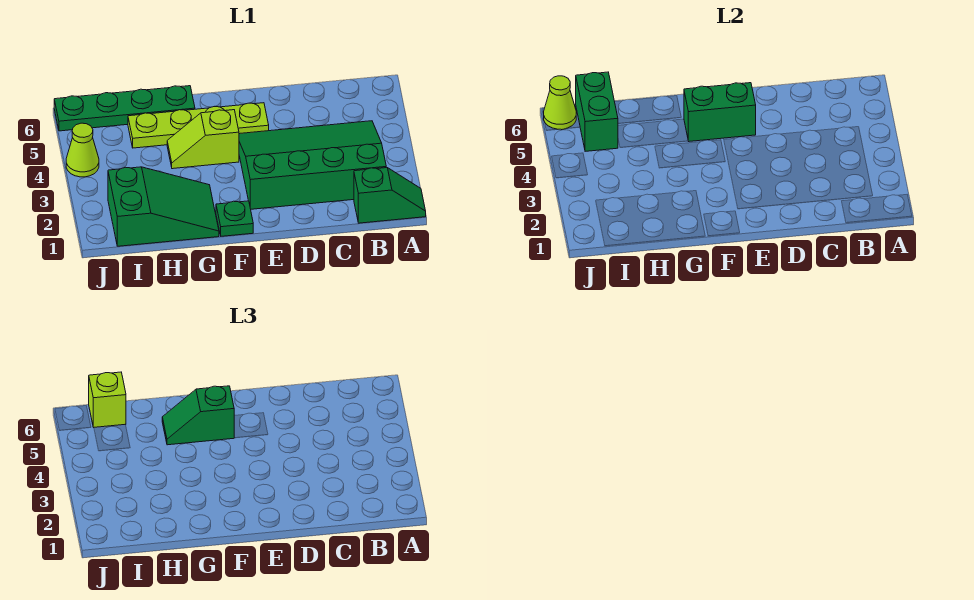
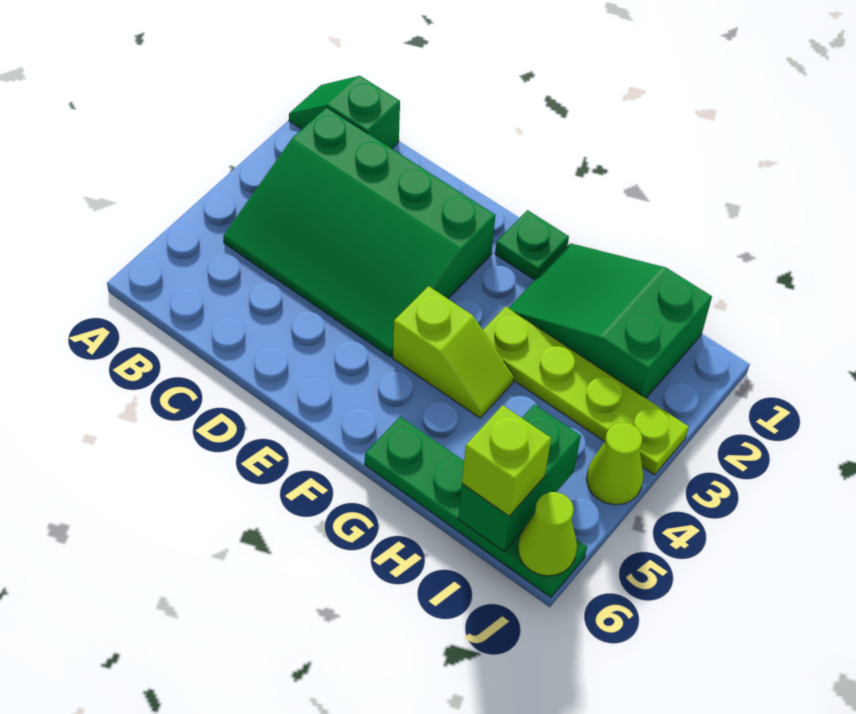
lime 1x4 plate [128,103,269,148] -> lime 1x4 plate moved to [483,306,689,475]
green 1x2 brick [684,83,756,142] -> none
green 1x2 slope [162,386,234,445] -> none

